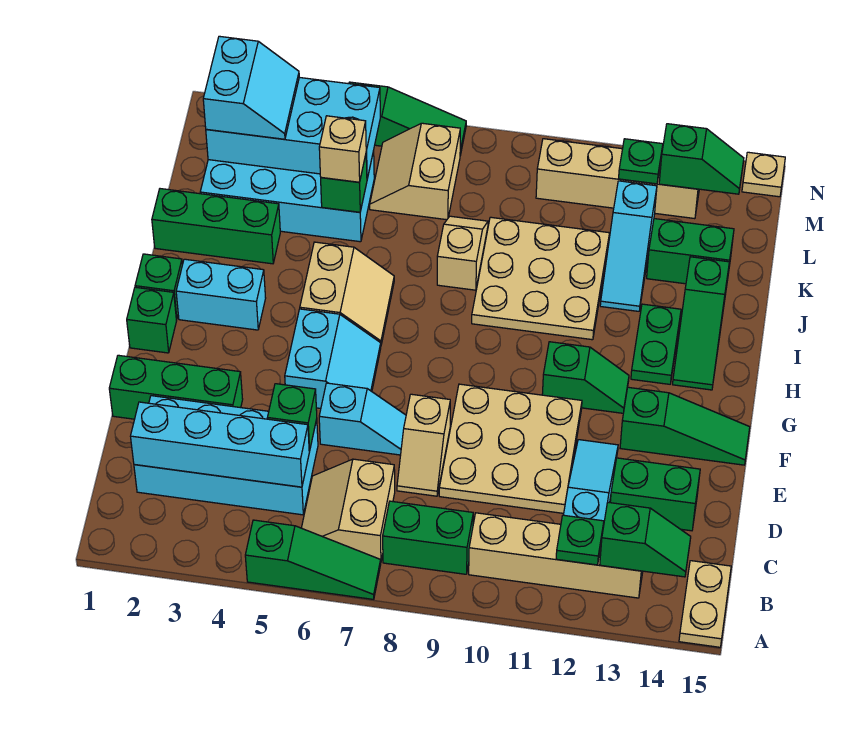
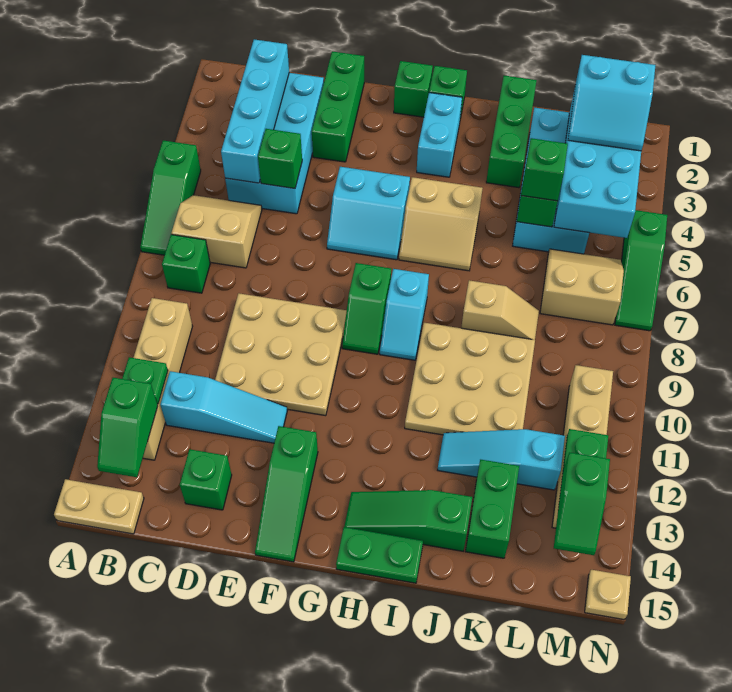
green 1x2 brick [383,501,473,574] -> green 1x1 brick [162,235,210,293]
tan 1x2 slope [397,394,450,496] -> none
green 1x2 brick [610,458,700,531] -> green 1x1 brick [180,449,232,510]
cyan 1x2 slope [319,383,406,455] -> cyan 1x2 slope moved to [380,269,429,360]
green 1x2 slope [542,342,629,413] -> green 1x2 slope moved to [342,263,391,354]
green 1x2 plate [631,304,681,384] -> green 1x2 plate moved to [336,527,423,583]
tan 1x1 brick [319,116,366,182] -> green 1x1 brick [521,138,568,201]

